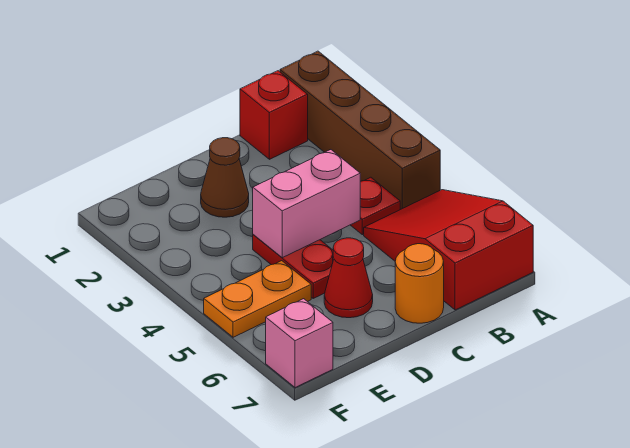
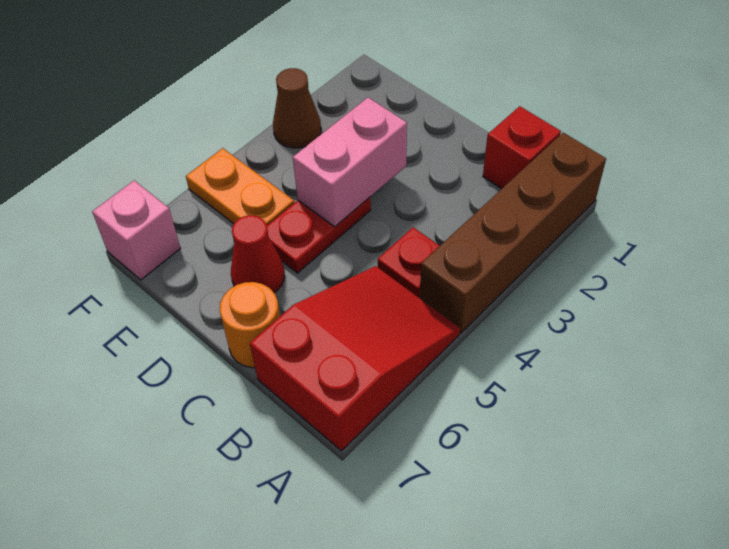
pink 1x2 brick [253,150,360,258] -> pink 1x2 brick turned to [293,98,407,227]
brown 1x1 cone [201,138,249,217] -> brown 1x1 cone moved to [273,68,321,148]

